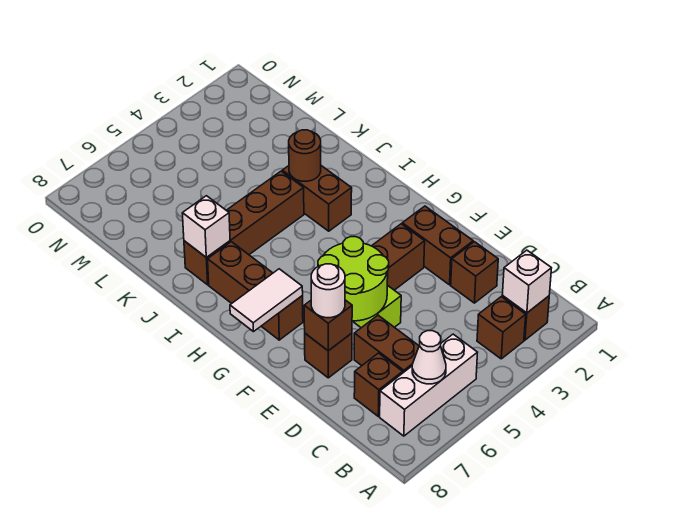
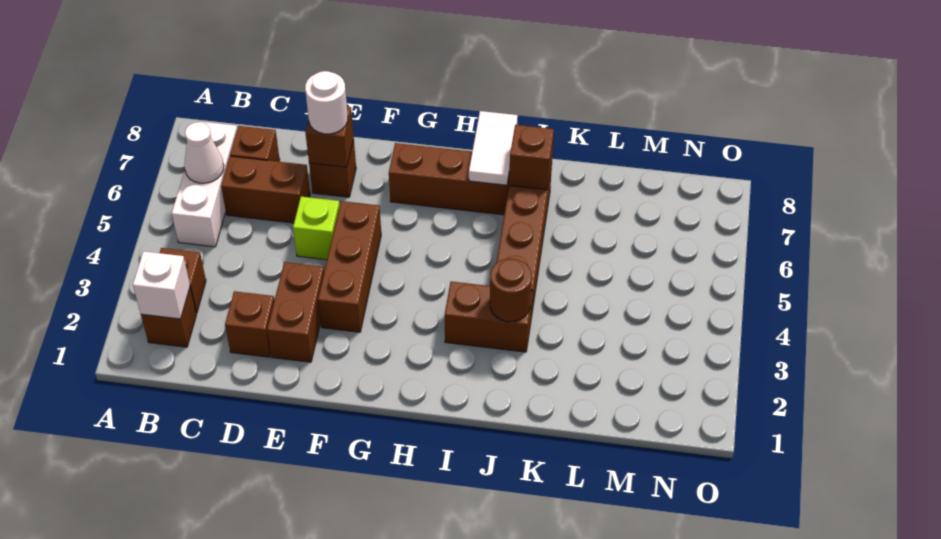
brown 1x2 brick [402,206,473,285] -> brown 1x2 brick turned to [267,262,324,362]
lime 2x2 round brick [318,237,389,321] -> none
white 1x2 tile [230,269,303,332] -> white 1x2 tile moved to [469,111,518,185]
white 1x1 brick [182,196,230,258] -> brown 1x1 brick [509,125,554,190]

